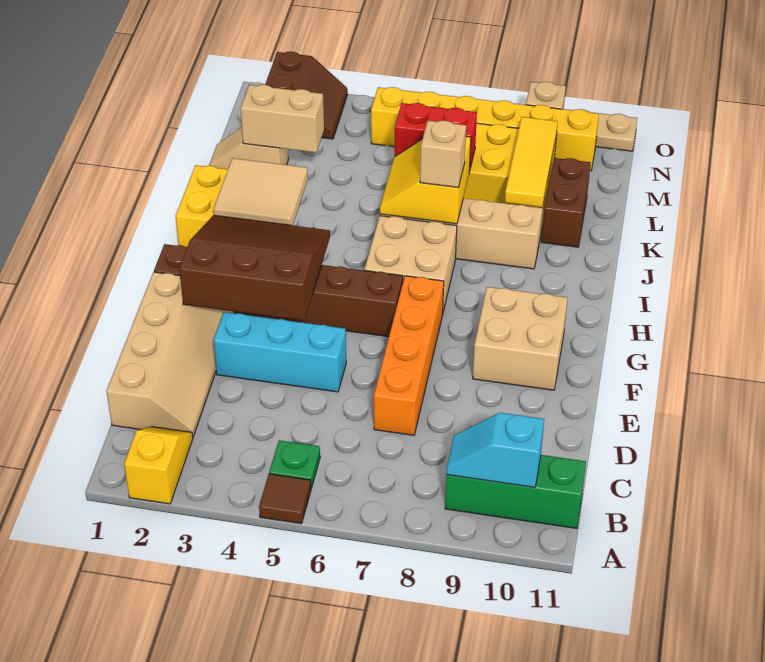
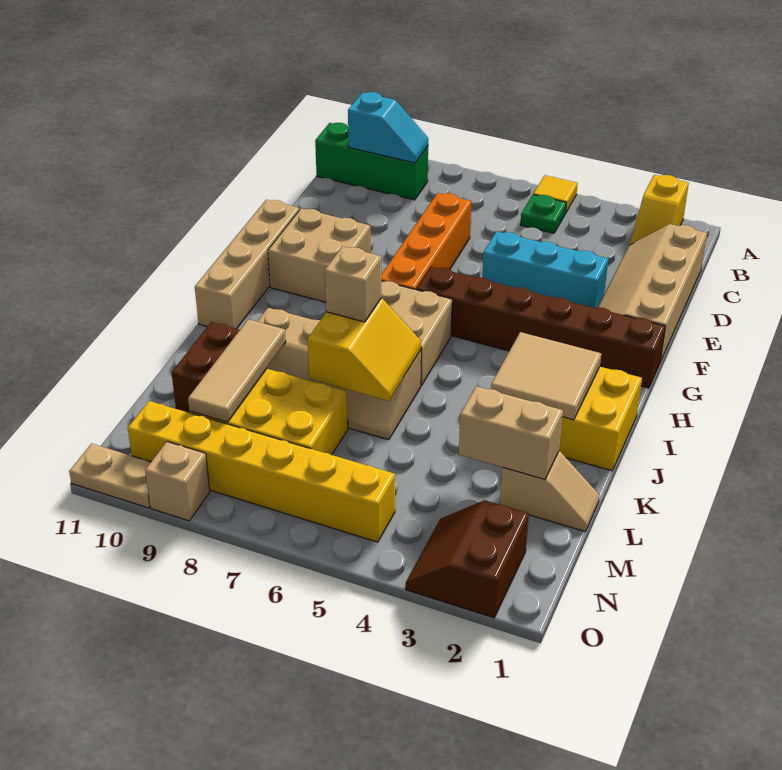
brown 1x1 tile [259,474,311,524] -> yellow 1x1 tile [533,175,578,213]
brown 3x3 slope [179,215,330,321] -> none
none -> tan 1x4 brick [195,200,299,329]
yellow 1x3 tile [505,117,558,207] -> tan 1x3 tile [188,319,286,422]
red 1x2 brick [395,103,477,171] -> none

